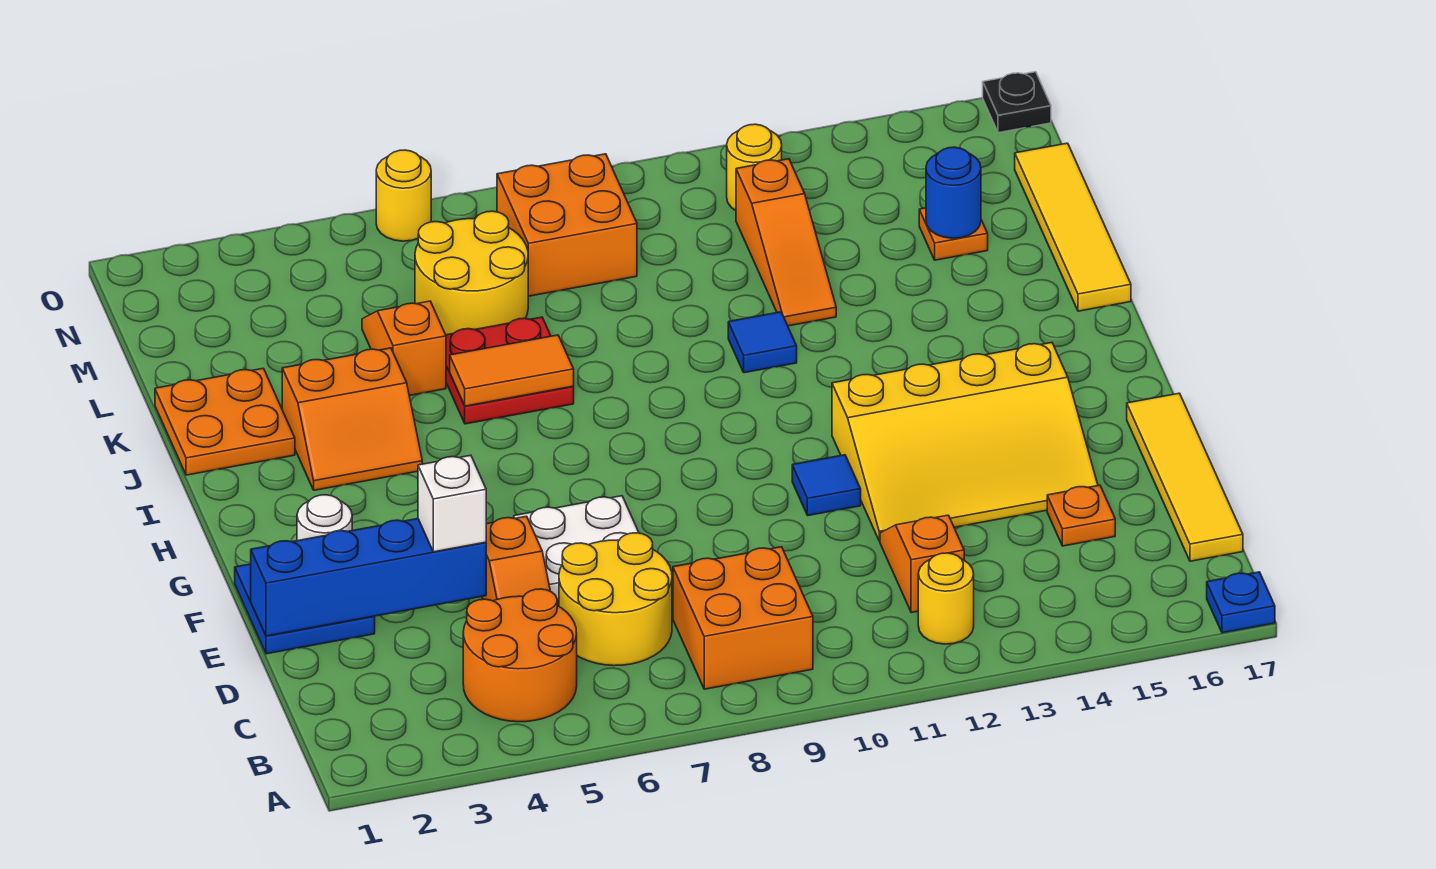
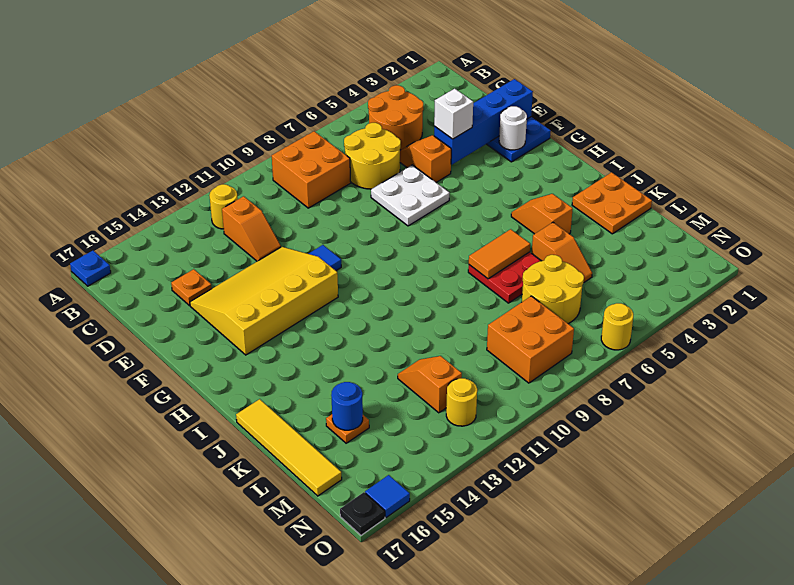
yellow 1x4 tile [1127,393,1243,561] -> none
orange 2x2 slope [282,348,422,490] -> orange 1x2 slope [511,194,573,234]
blue 1x1 tile [728,312,797,373] -> blue 1x1 tile moved to [365,475,410,518]
orange 1x3 slope [736,159,836,326] -> orange 1x2 slope [398,356,462,413]

